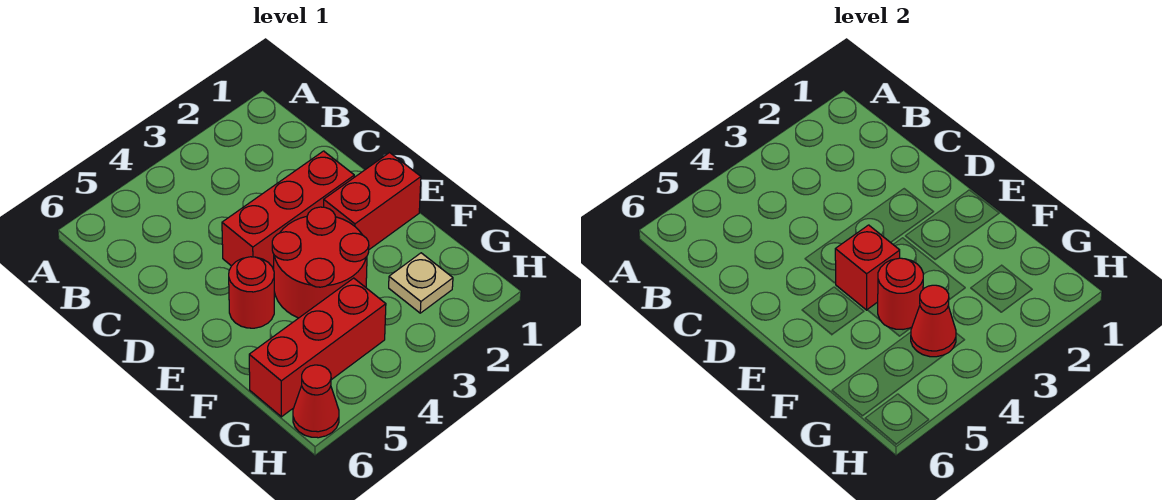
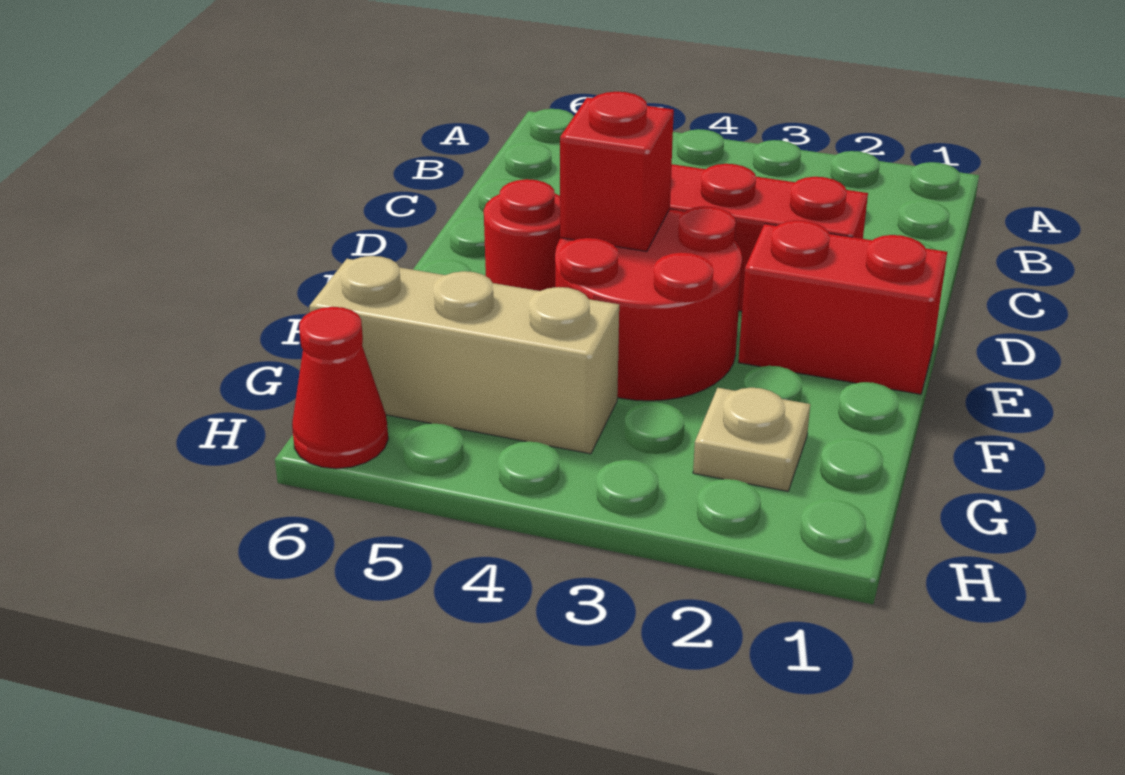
red 1x1 round brick [878,258,923,329] -> none
red 1x3 brick [249,278,386,417] -> tan 1x3 brick [309,256,619,454]
red 1x1 cone [911,285,956,357] -> none

